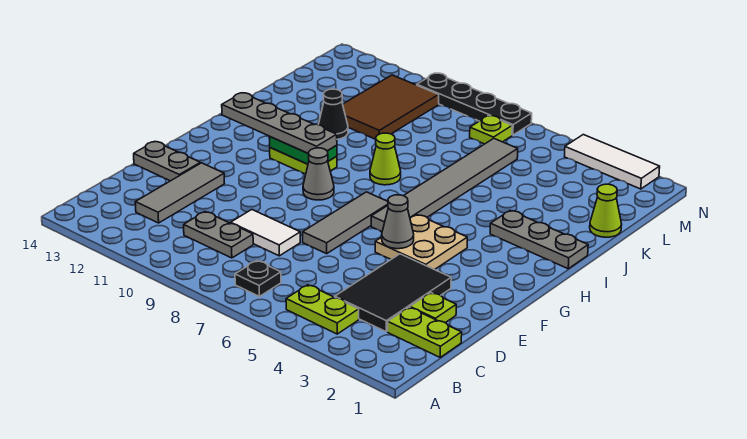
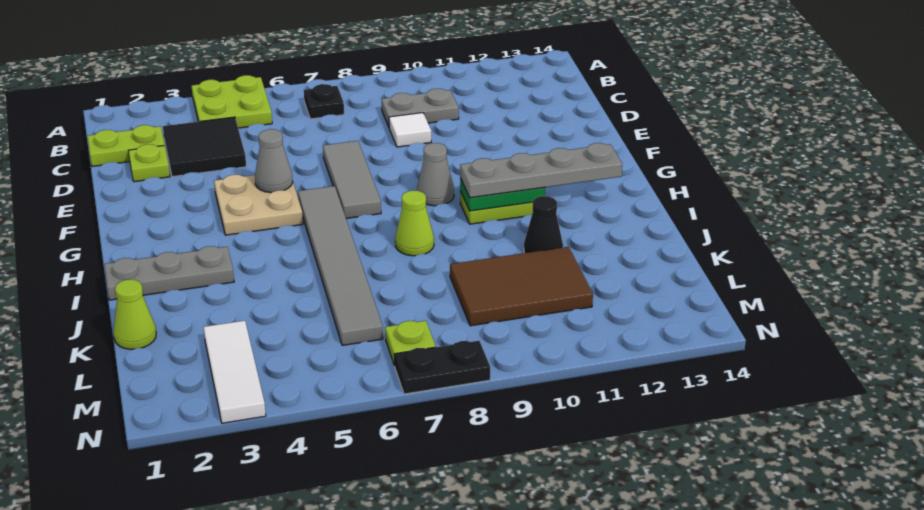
lime 1x2 plate [286,285,359,334] -> lime 2x2 plate [192,75,272,128]
black 2x3 tile [335,254,451,332] -> black 2x2 tile [163,117,246,177]
grey 1x3 tile [135,163,225,223] -> none
white 1x2 tile [231,210,300,256] -> white 1x1 tile [389,113,431,147]
grey 1x2 plate [134,142,200,181] -> none
brown 2x3 tile [343,75,439,139] -> brown 2x3 tile turned to [450,247,593,326]
white 1x3 tile [565,135,660,189] -> white 1x3 tile turned to [203,321,266,423]
black 1x4 plate [417,73,532,135] -> black 1x2 plate [394,341,490,394]

